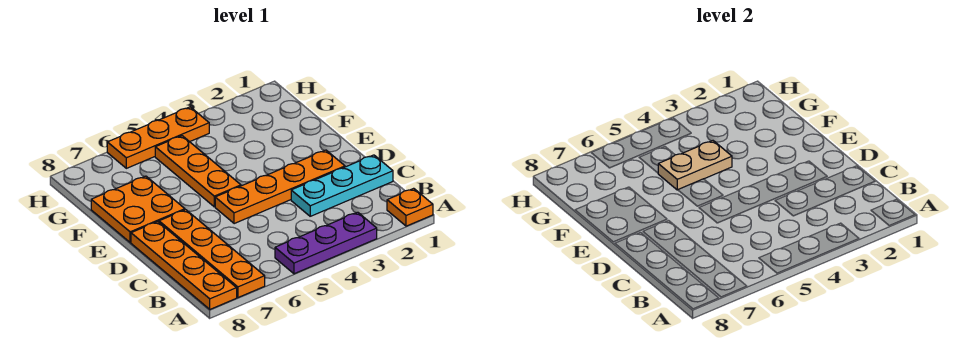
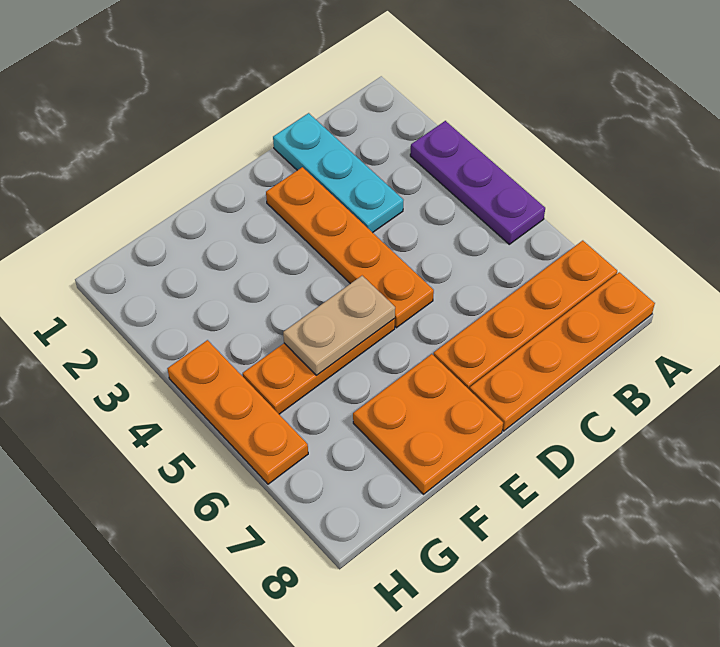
orange 1x1 plate [387,188,433,226] -> none
tan 1x2 plate [658,141,732,190] -> tan 1x2 plate turned to [283,276,395,375]

